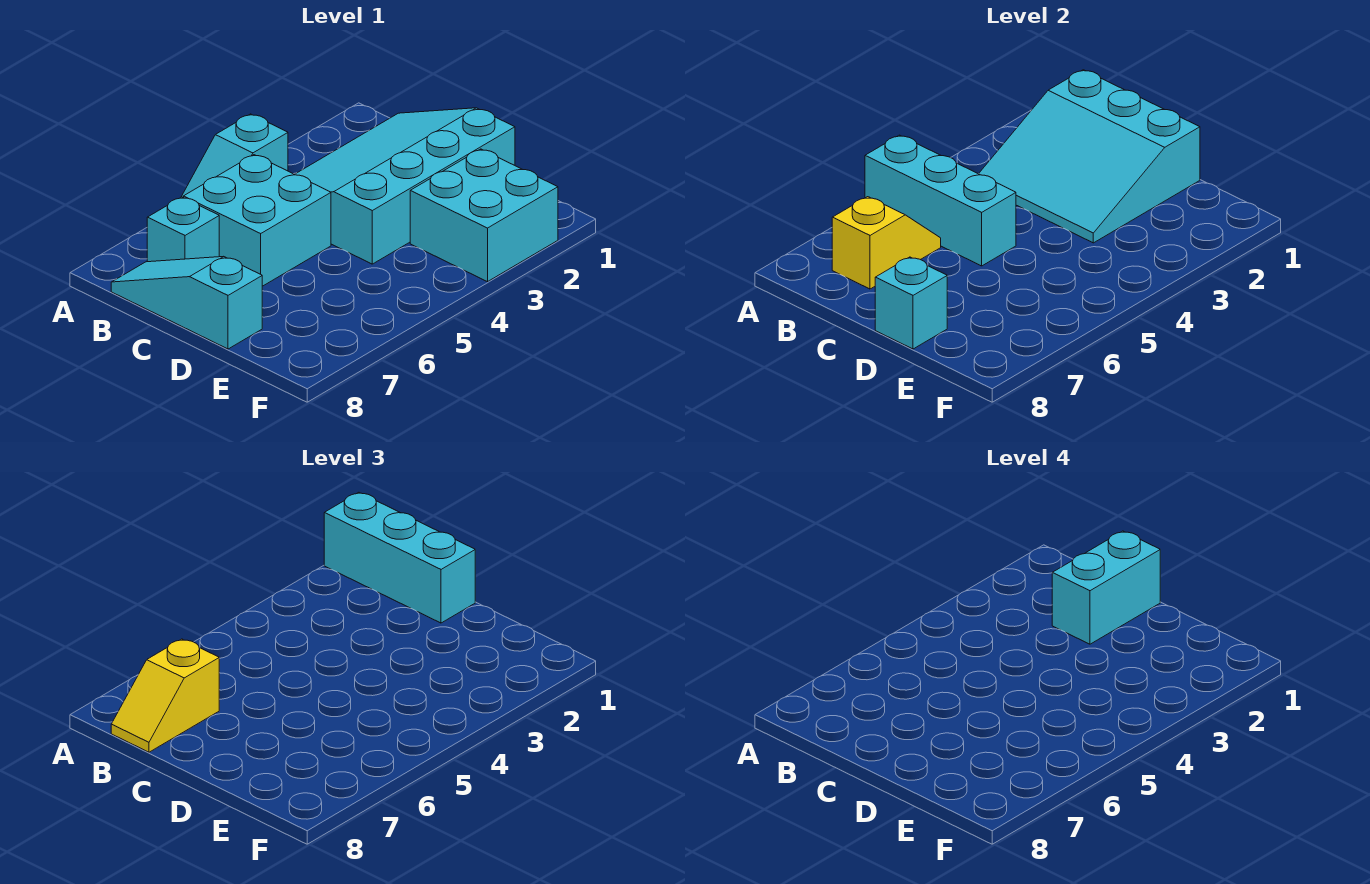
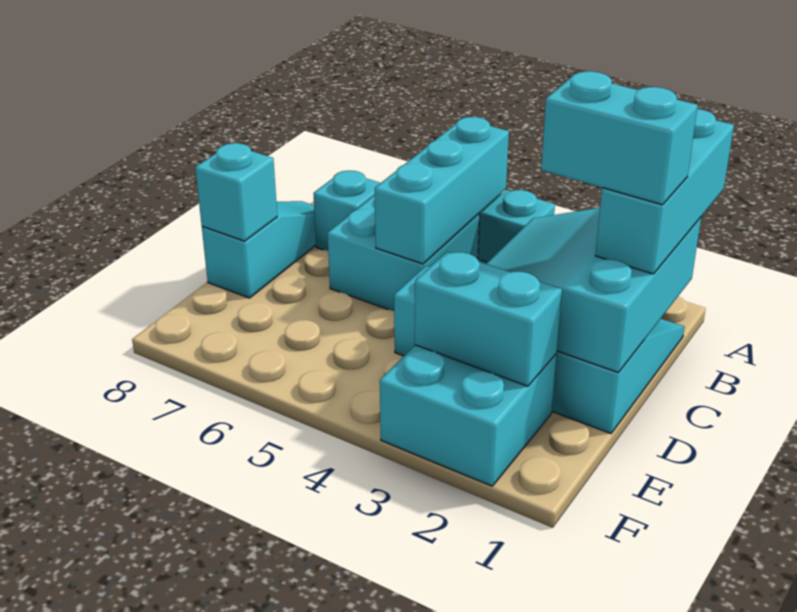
yellow 1x2 slope [832,197,941,289] -> none
yellow 1x2 slope [111,639,219,752] -> none
none -> cyan 1x2 brick [415,251,562,386]

